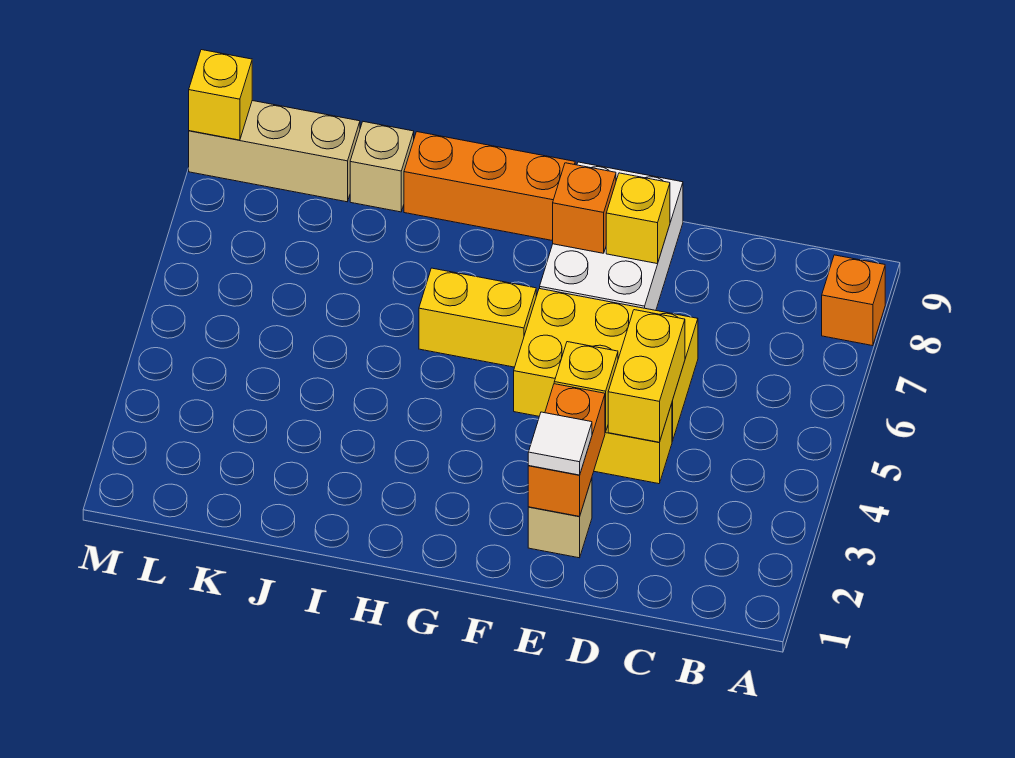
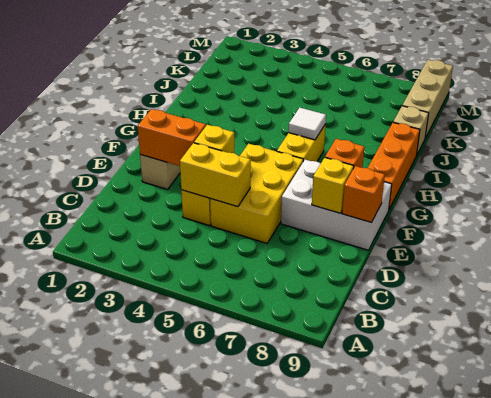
orange 1x1 brick [822,255,885,346] -> orange 1x1 brick moved to [342,166,385,223]
white 1x1 tile [528,412,592,475] -> white 1x1 tile moved to [289,108,326,140]
yellow 1x1 brick [189,50,252,140] -> none

